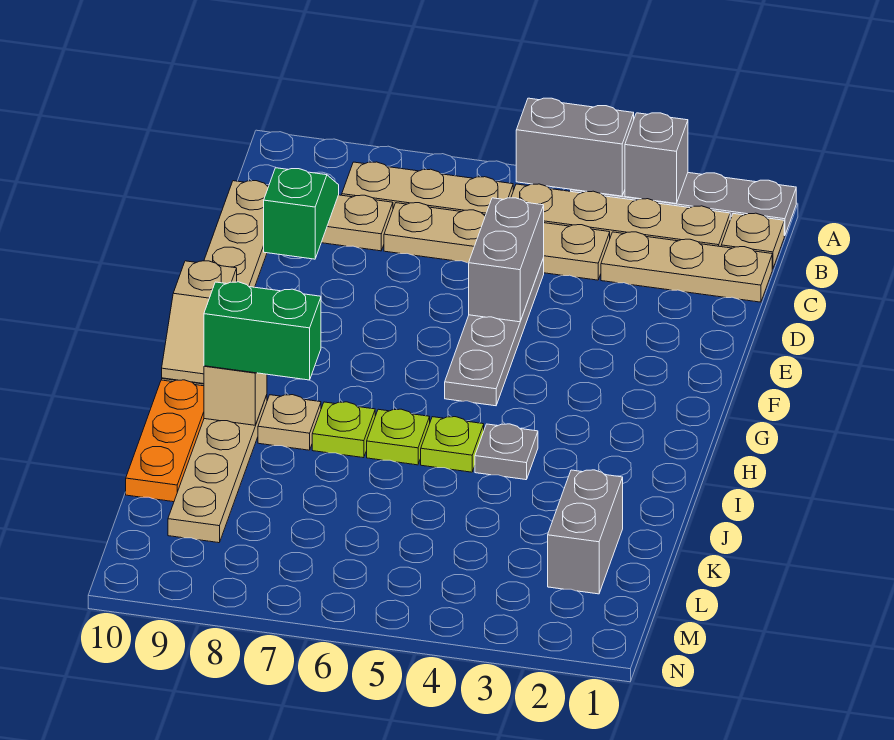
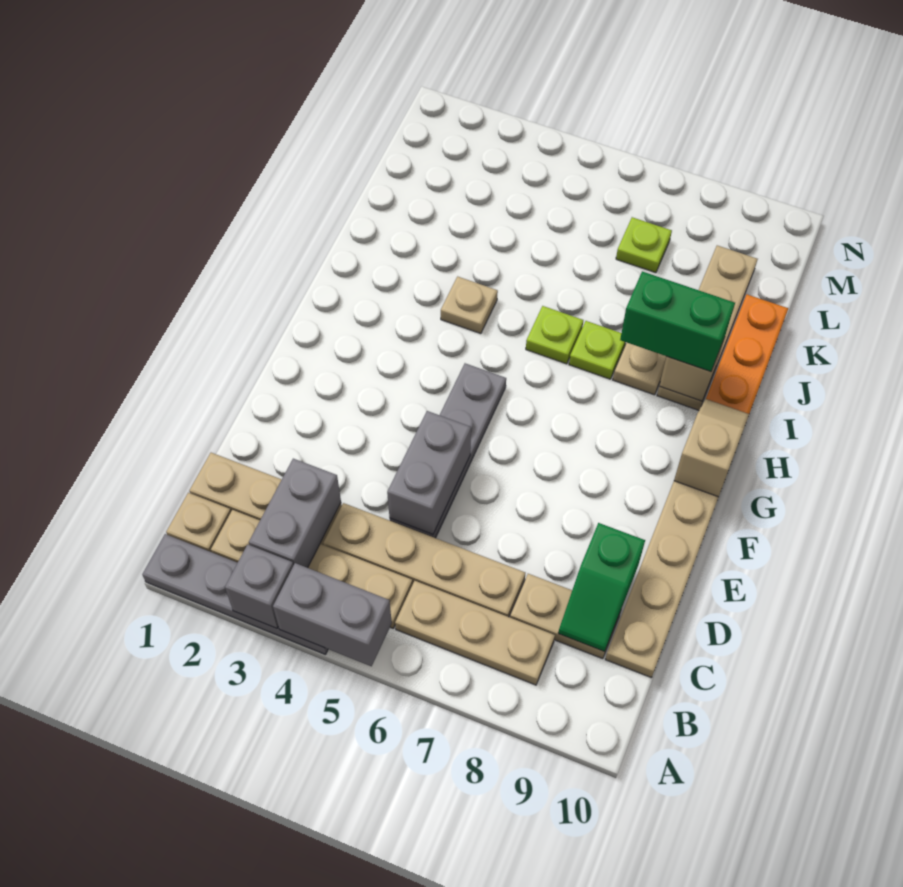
grey 1x1 plate [475,424,538,480] -> tan 1x1 plate [441,277,498,334]
lime 1x1 plate [421,417,484,472] -> lime 1x1 plate moved to [616,217,672,273]
grey 1x2 brick [548,470,623,594] -> grey 1x2 brick moved to [249,459,341,568]

